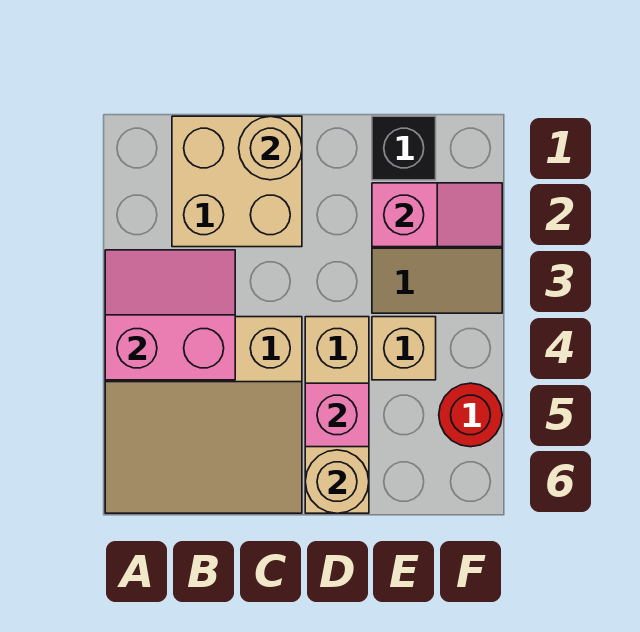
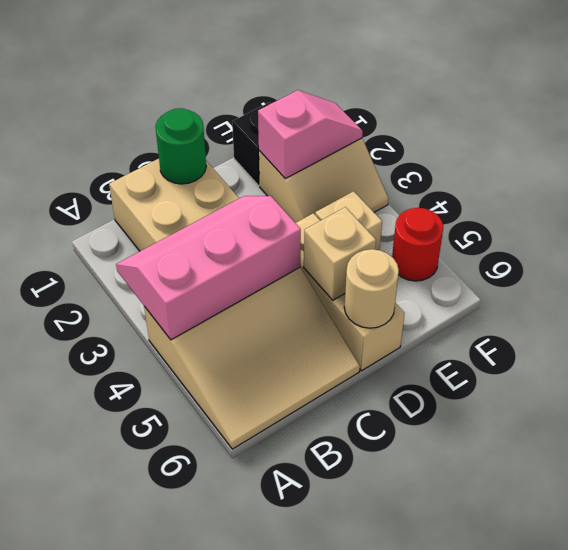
pink 2x2 slope [105,250,235,380] -> pink 2x3 slope [116,196,301,340]
tan 1x1 round brick [239,116,302,180] -> green 1x1 round brick [155,108,206,184]
pink 1x1 brick [305,383,369,447] -> tan 1x1 brick [304,207,376,300]

